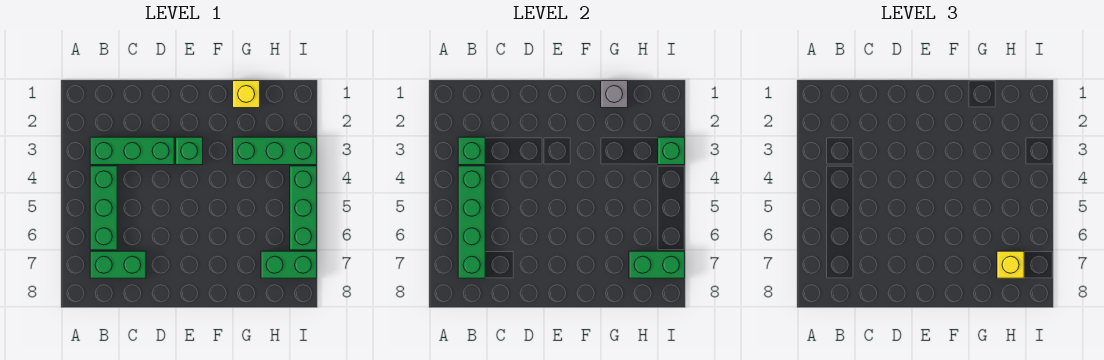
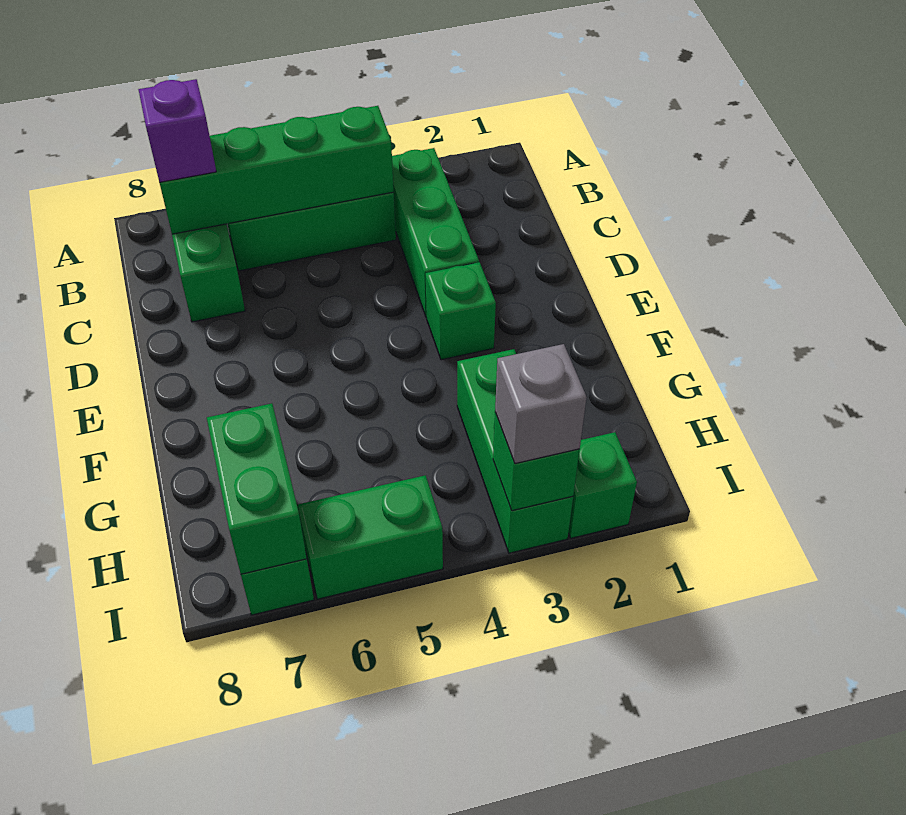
green 1x1 brick [458,137,485,165] -> green 1x1 brick moved to [568,432,637,538]
none -> purple 1x1 brick [138,79,216,182]
yellow 1x1 brick [233,81,260,108] -> none
grey 1x1 brick [601,81,628,108] -> grey 1x1 brick moved to [495,344,587,464]
yellow 1x1 brick [997,251,1024,278] -> none
green 1x3 brick [290,166,317,250] -> green 1x2 brick [297,475,443,599]

